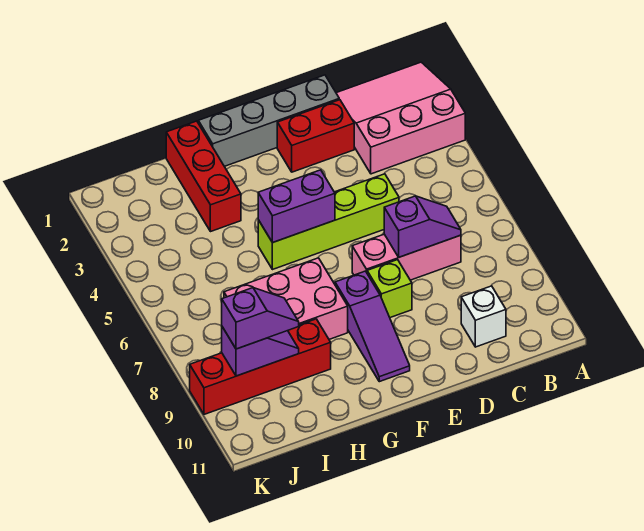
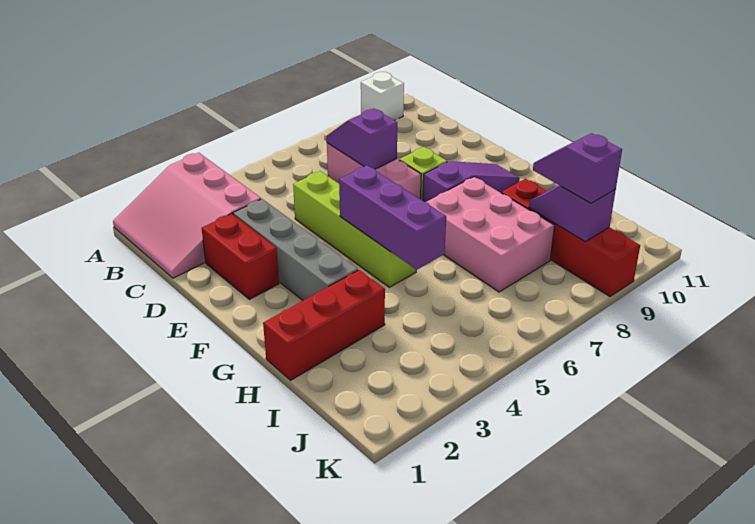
white 1x1 brick [461,286,506,347] -> white 1x1 brick moved to [361,72,404,120]
grey 1x4 brick [198,75,339,166] -> grey 1x4 brick moved to [233,199,358,300]
purple 1x2 brick [258,170,335,243] -> purple 1x3 brick [339,165,446,270]

